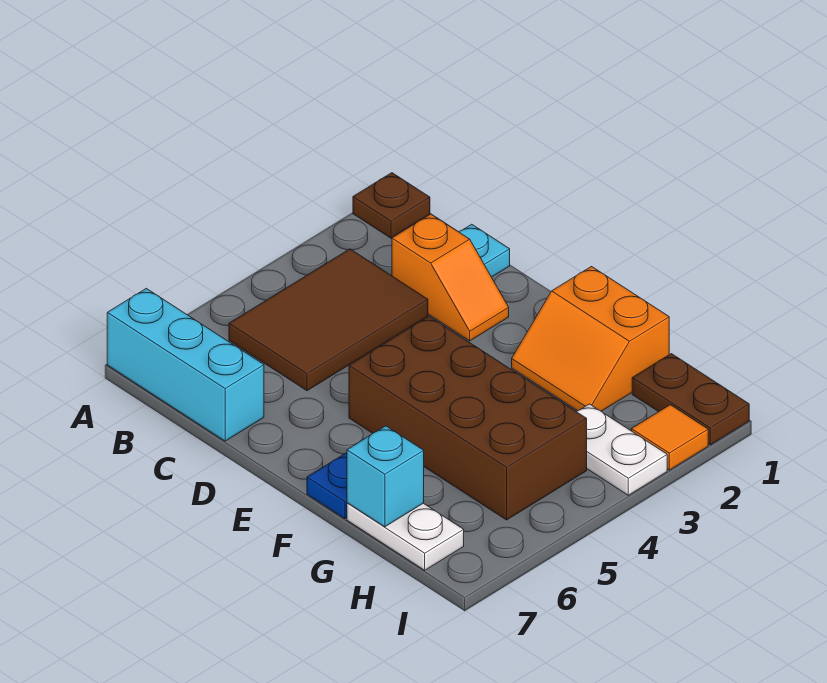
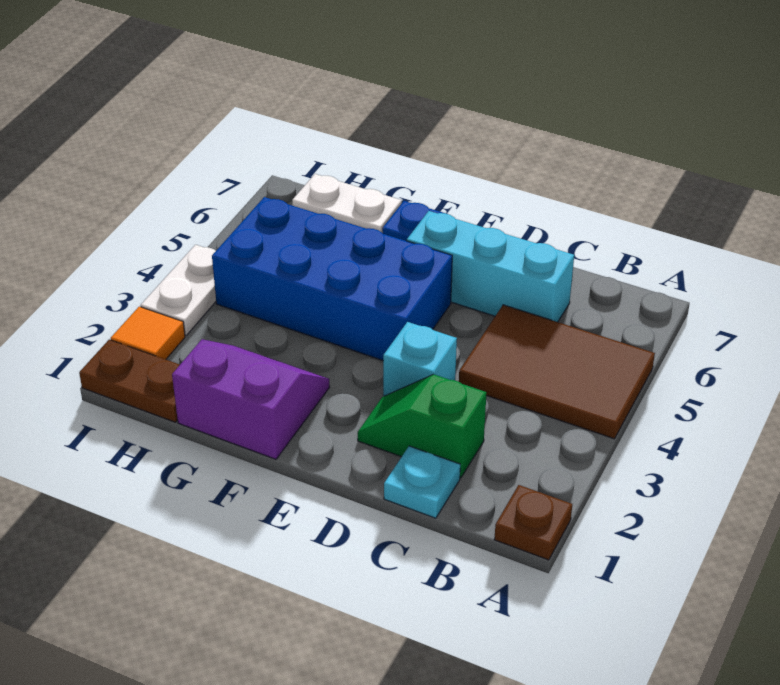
cyan 1x3 brick [107,288,264,441] -> cyan 1x3 brick moved to [407,211,574,322]
brown 2x3 tile [229,249,428,391] -> brown 2x3 tile turned to [459,305,655,439]
orange 1x2 slope [392,214,509,341] -> green 1x2 slope [358,374,487,478]
brown 2x4 brick [349,316,587,520] -> blue 2x4 brick [212,197,452,360]
orange 2x2 slope [512,267,669,411] -> purple 2x2 slope [172,339,330,459]
cyan 1x1 brick [347,426,424,527] -> cyan 1x1 brick moved to [383,322,457,396]
white 1x2 plate [577,404,667,495] -> white 1x2 plate turned to [141,245,216,335]

